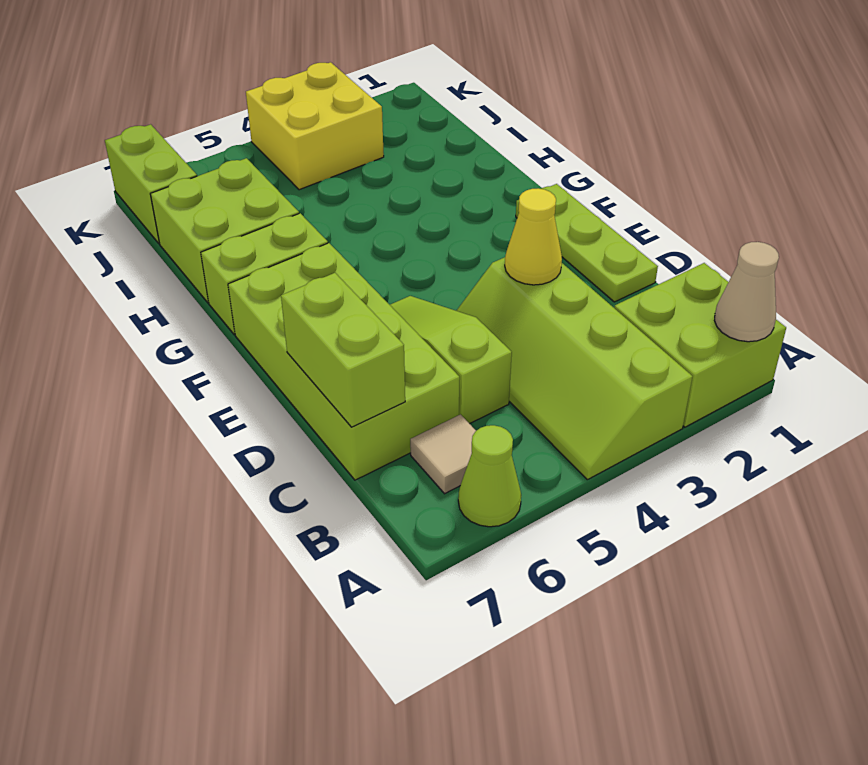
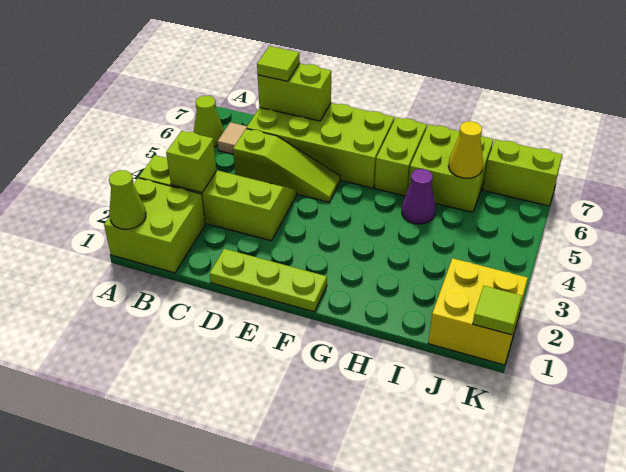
tan 1x1 cone [715,242,779,342] -> lime 1x1 cone [109,170,146,229]
none -> lime 1x1 brick [166,131,217,193]
none -> lime 1x1 tile [257,46,300,81]
yellow 1x1 cone [505,188,562,285] -> yellow 1x1 cone moved to [448,121,483,178]
none -> purple 1x1 cone [402,169,436,224]
yellow 2x2 brick [246,62,384,190] -> yellow 2x2 brick moved to [428,258,528,365]
none -> lime 1x1 tile [473,286,522,335]

